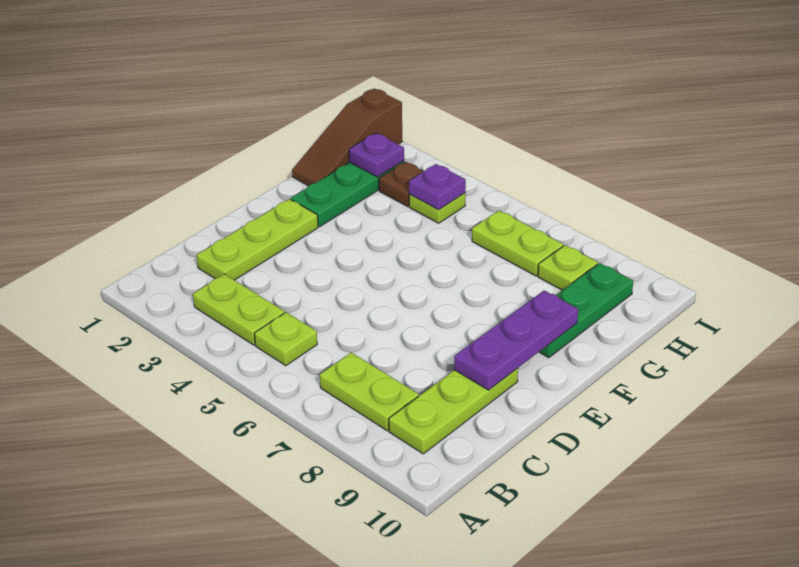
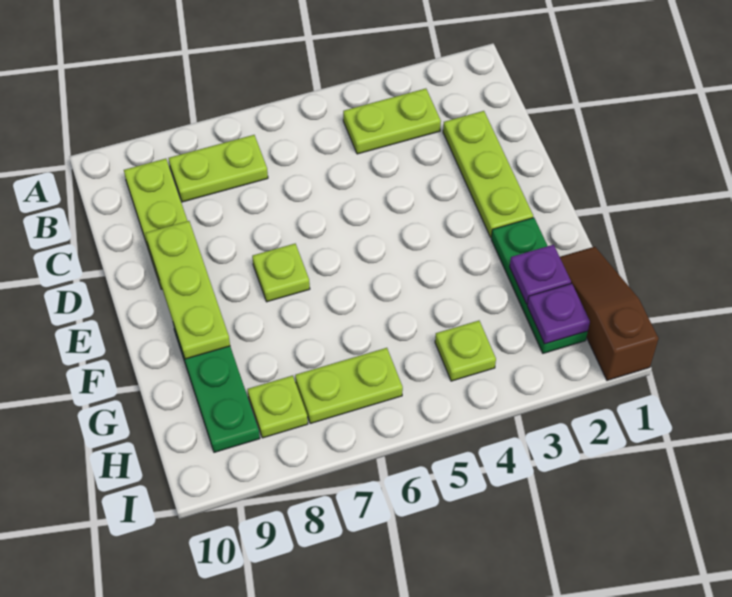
lime 1x1 plate [254,312,317,366] -> lime 1x1 plate moved to [252,244,310,302]
purple 1x3 plate [454,290,578,390] -> lime 1x3 plate [145,221,230,359]
brown 1x1 plate [379,162,424,207] -> none
purple 1x1 plate [409,164,466,210] -> purple 1x1 plate moved to [510,245,571,304]

